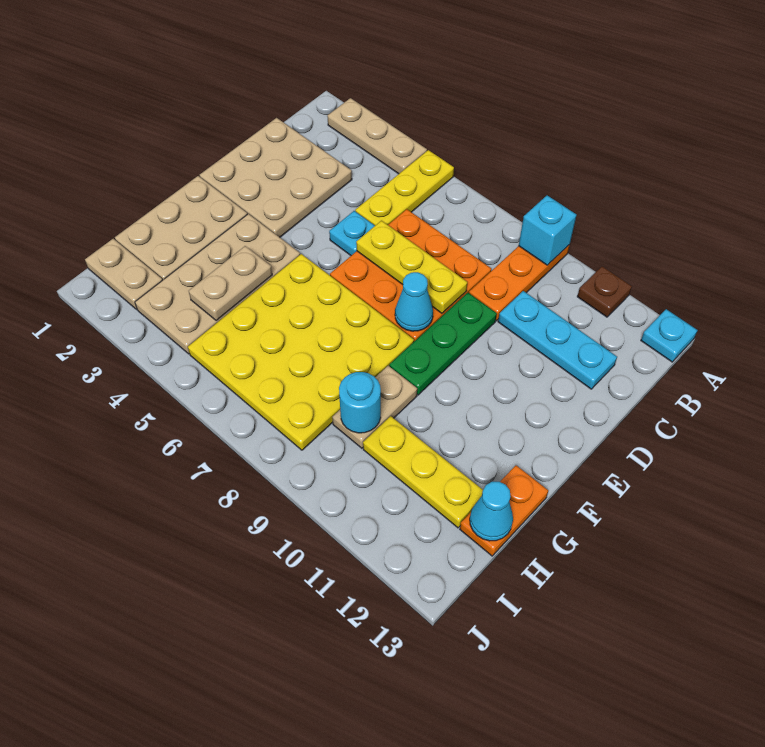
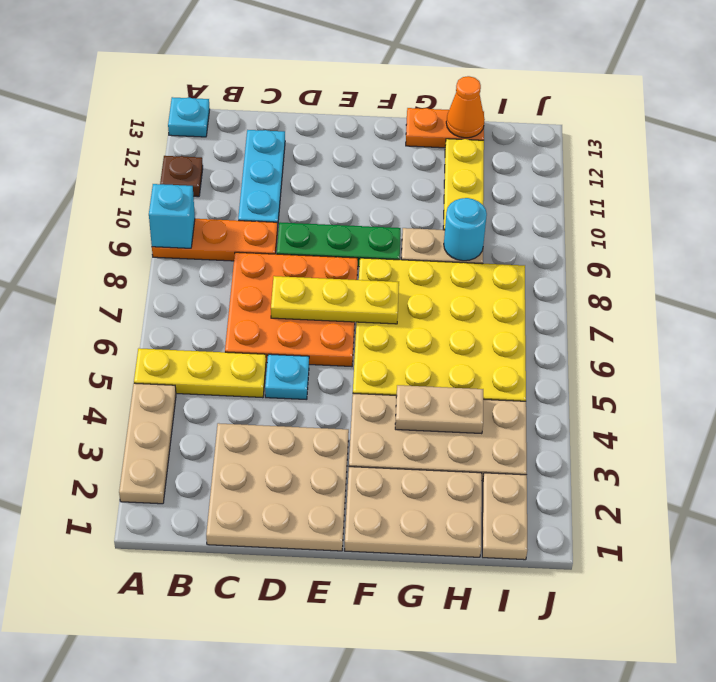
yellow 1x3 plate [356,221,467,313] -> yellow 1x3 plate turned to [271,276,399,324]
cyan 1x1 cone [395,272,433,331] -> none
cyan 1x1 cone [470,482,513,541] -> orange 1x1 cone [446,76,485,138]

